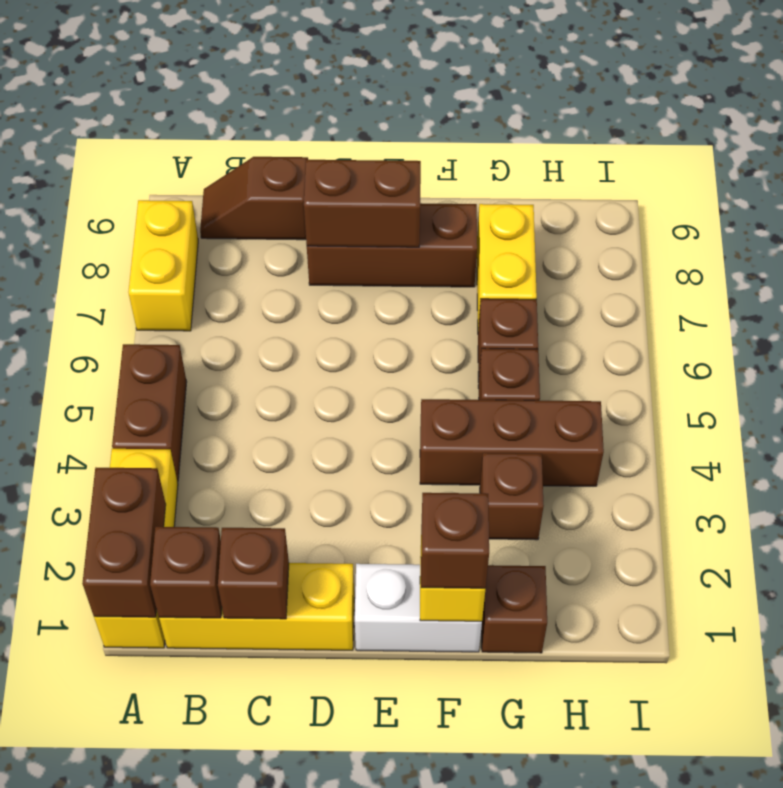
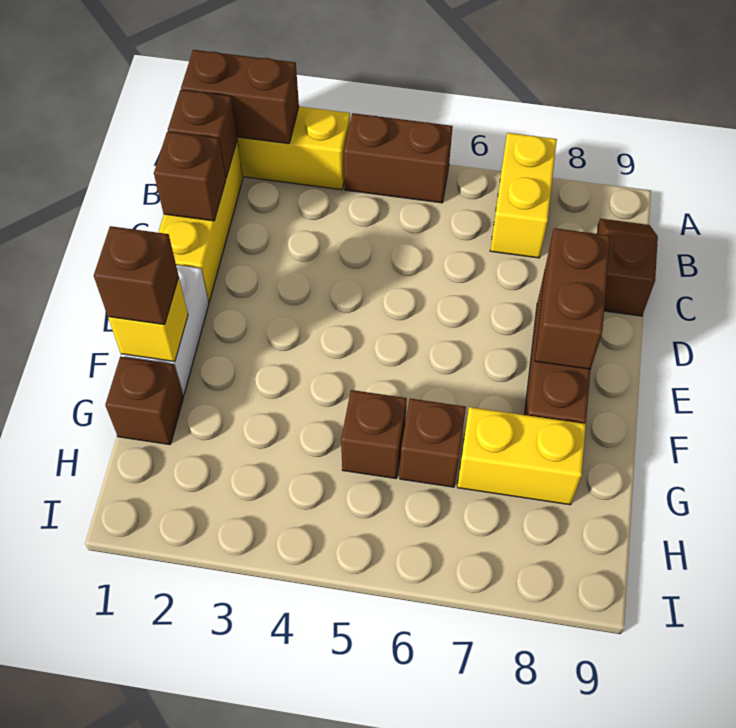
yellow 1x2 brick [128,200,198,331] -> yellow 1x2 brick turned to [490,133,557,258]
brown 1x3 brick [420,399,604,486] -> none
brown 1x1 brick [480,453,544,540] -> none

